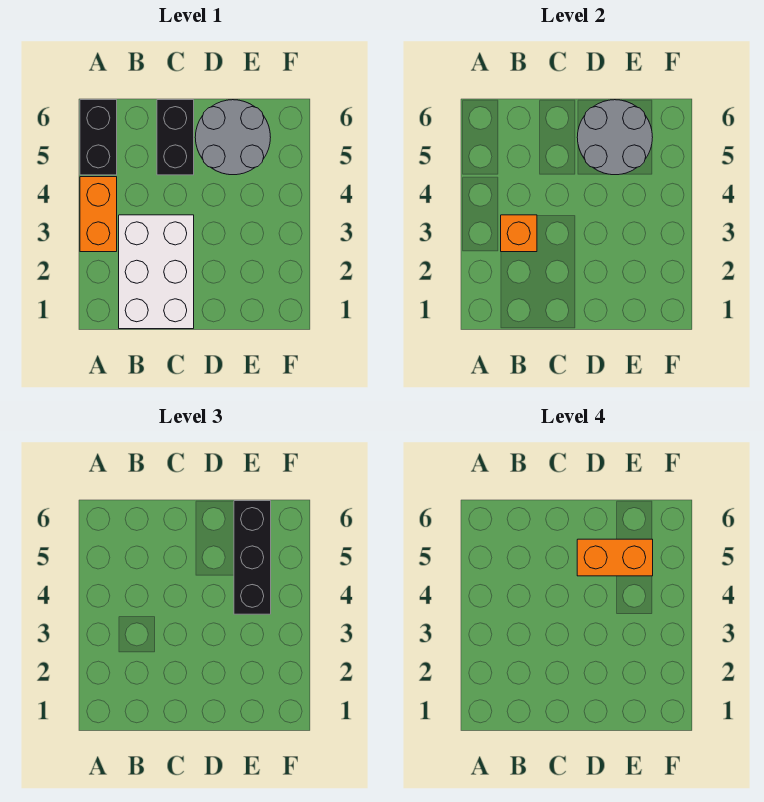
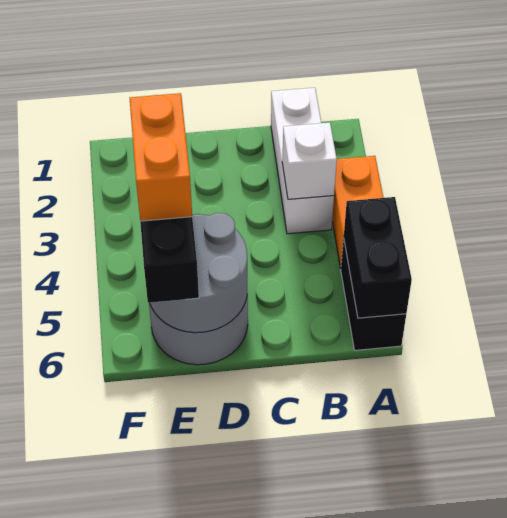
white 2x3 brick [119,215,194,329] -> white 1x3 brick [271,88,334,234]
orange 1x1 brick [501,215,537,252] -> white 1x1 brick [282,123,337,199]
black 1x2 brick [157,100,194,175] -> black 1x2 brick moved to [344,197,412,318]
orange 1x2 brick [577,539,653,576] -> orange 1x2 brick turned to [130,93,192,221]

